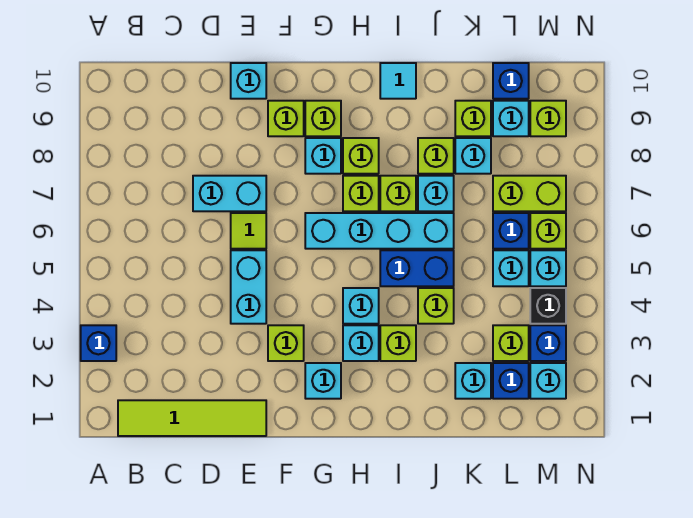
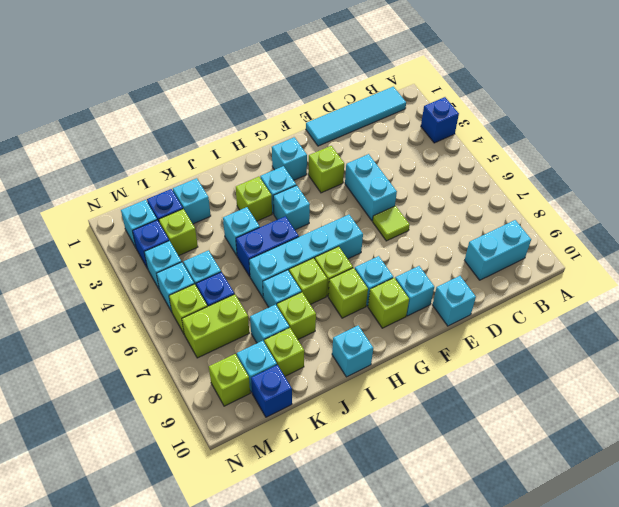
lime 1x4 tile [118,400,266,436] -> cyan 1x4 tile [306,87,406,146]
cyan 1x2 brick [193,176,266,211] -> cyan 1x2 brick moved to [465,220,531,280]
lime 1x1 brick [268,101,304,136] -> cyan 1x1 brick [395,266,434,316]
cyan 1x1 tile [380,63,416,99] -> cyan 1x1 brick [332,326,373,377]
lime 1x1 brick [418,288,454,324] -> cyan 1x1 brick [223,207,260,255]
black 1x1 brick [530,288,566,324] -> cyan 1x1 brick [144,241,181,290]

